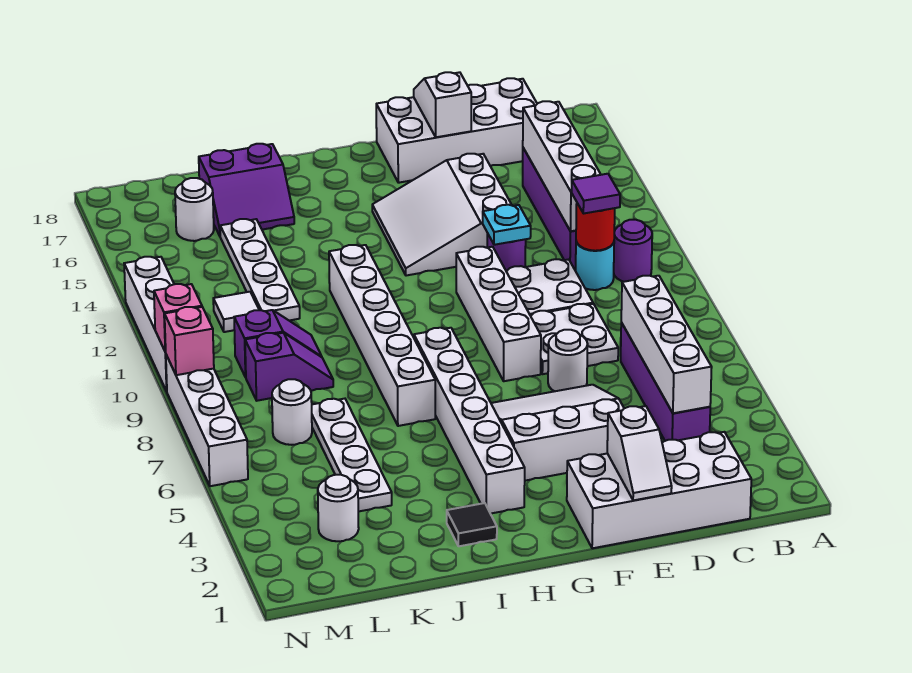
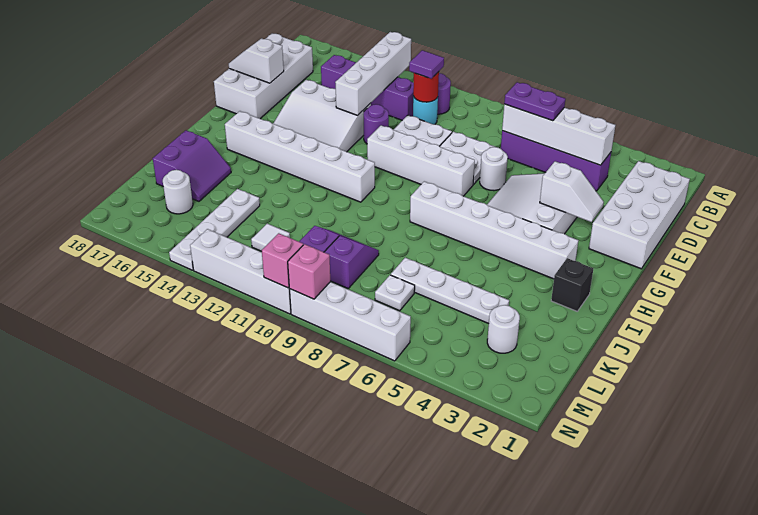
none -> purple 1x2 plate [504,82,565,121]
white 1x4 brick [523,101,601,231] -> white 1x4 brick turned to [335,32,411,115]
white 1x2 slope [607,406,672,500] -> white 1x2 slope moved to [540,161,604,222]
cyan 1x1 plate [483,205,531,245] -> none
black 1x1 tile [447,503,497,546] -> black 1x1 brick [551,258,593,311]
white 1x6 brick [329,245,435,426] -> white 1x6 brick moved to [225,111,375,202]
white 1x4 plate [220,219,300,320] -> white 1x4 plate turned to [169,189,260,270]
white 1x1 round brick [272,379,312,445] -> white 1x1 plate [375,275,415,311]

